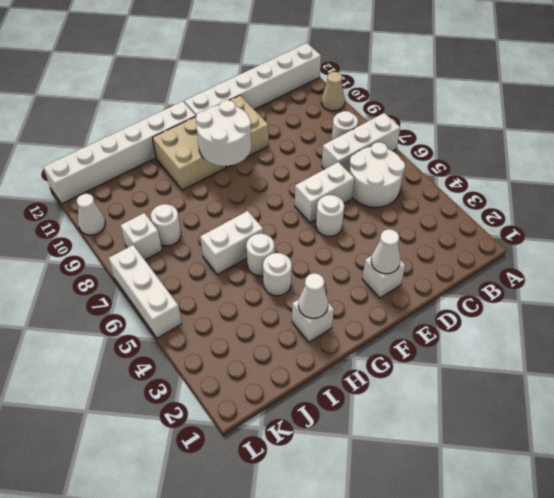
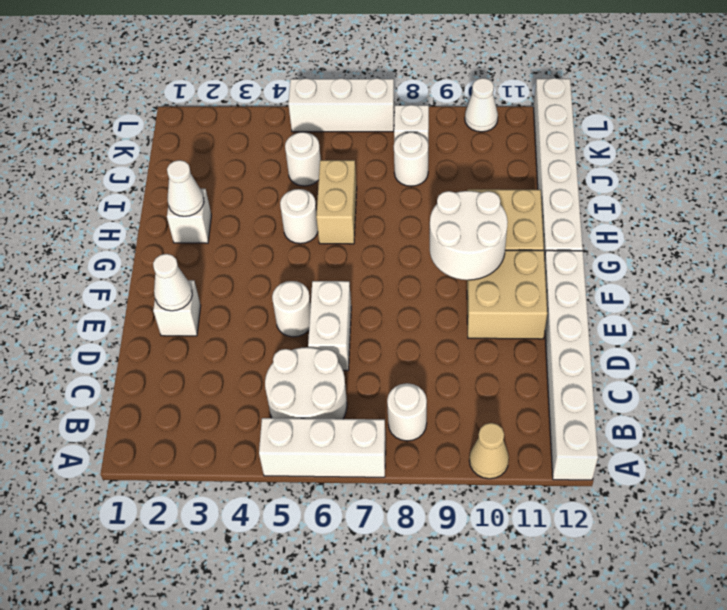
white 1x3 brick [322,113,400,172] -> white 1x3 brick turned to [259,418,386,477]
white 1x1 round brick [263,253,292,296] -> white 1x1 round brick moved to [285,132,321,186]
white 1x2 brick [200,211,263,275] -> tan 1x2 brick [316,160,357,244]

